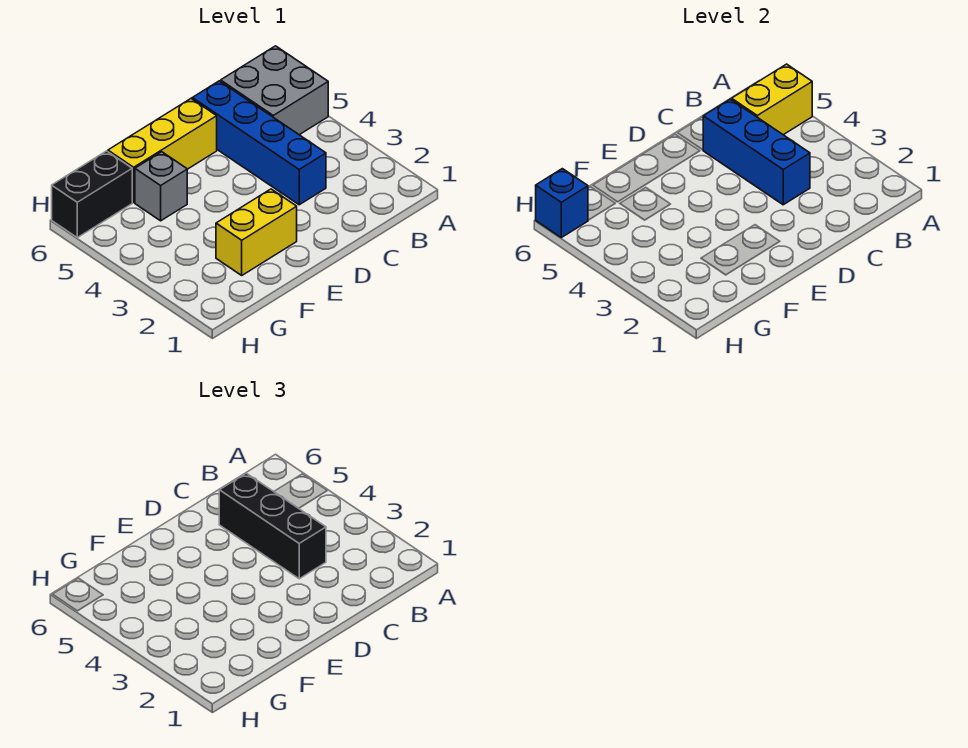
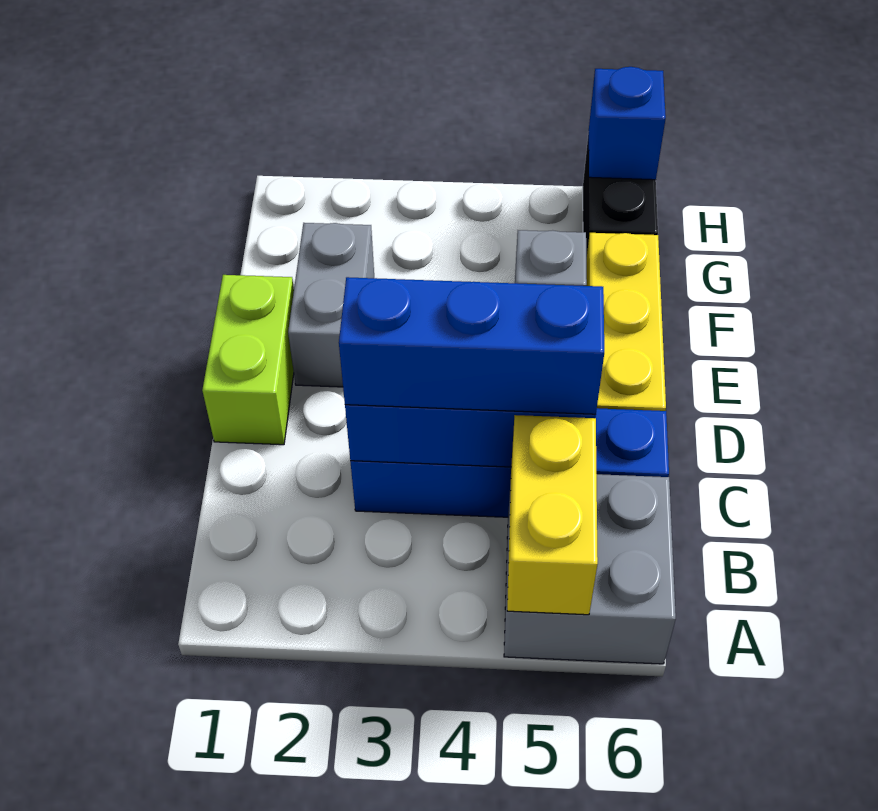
black 1x3 brick [219,473,326,579] -> blue 1x3 brick [339,277,604,414]
none -> lime 1x2 brick [202,275,294,445]
yellow 1x2 brick [216,189,297,275] -> grey 1x2 brick [288,223,374,387]

